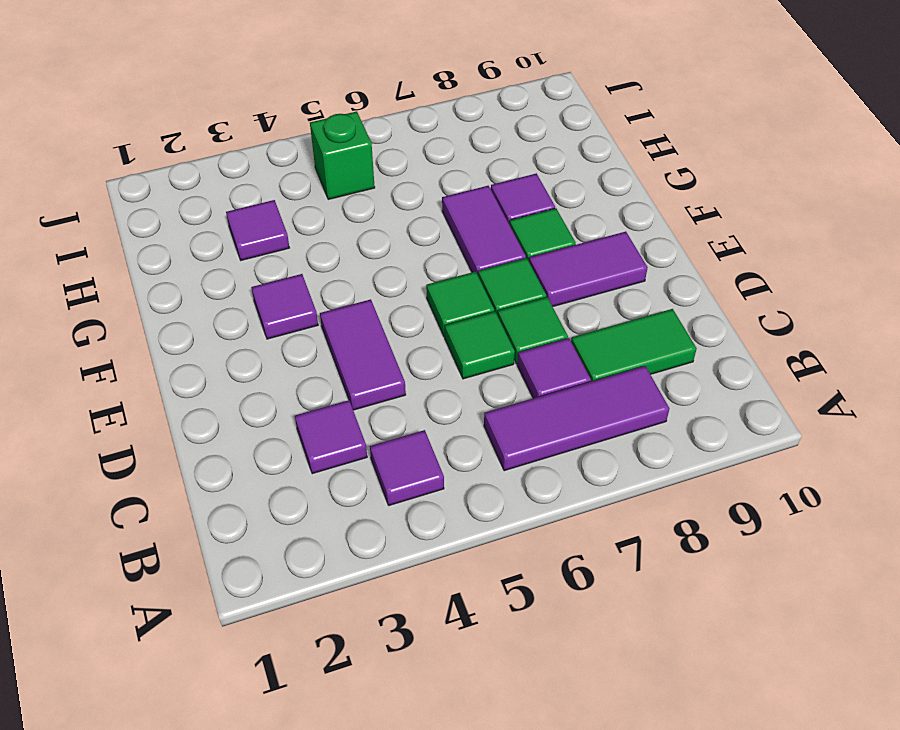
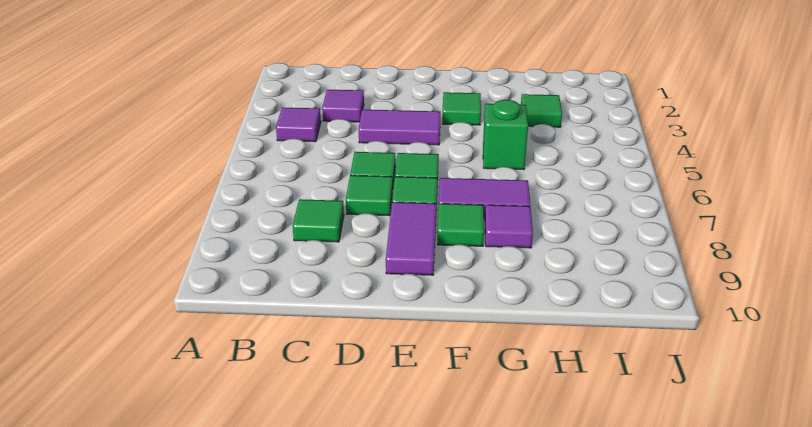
purple 1x3 tile [484,366,669,471] -> none
purple 1x1 tile [517,338,591,398] -> none
green 1x2 tile [571,309,697,382] -> green 1x1 tile [293,199,344,242]
purple 1x1 tile [251,274,318,339] -> green 1x1 tile [442,92,481,125]
purple 1x1 tile [226,200,289,261] -> green 1x1 tile [521,94,562,127]
green 1x1 brick [310,111,375,199] -> green 1x1 brick moved to [483,100,528,170]

